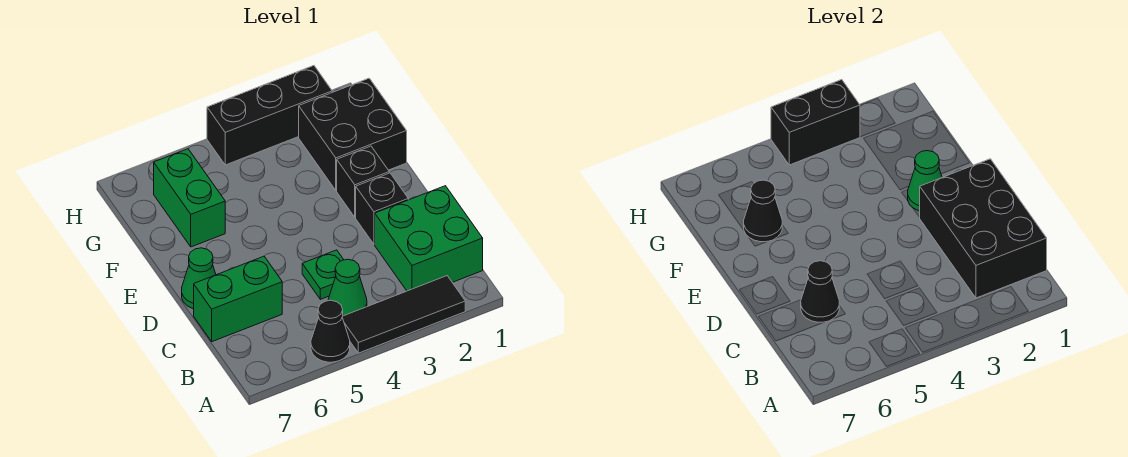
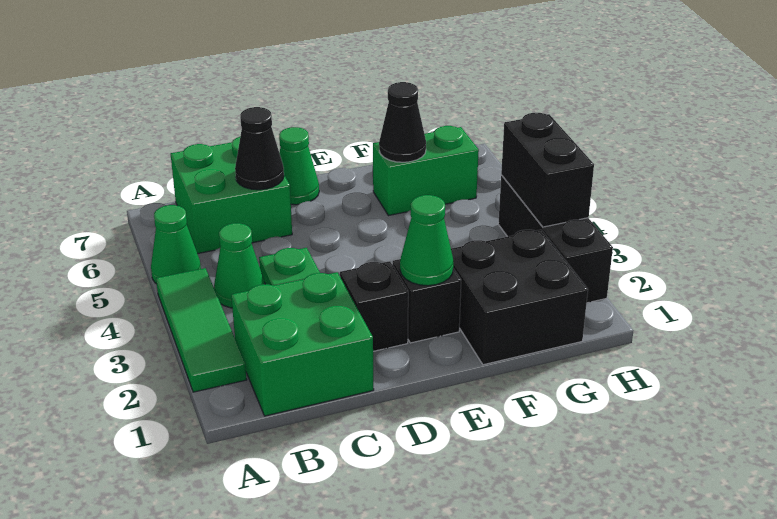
black 1x3 tile [342,276,465,353] -> green 1x3 tile [156,268,247,392]
black 1x1 cone [311,300,350,362] -> green 1x1 cone [151,205,201,284]
black 2x3 brick [920,159,1047,298] -> none
green 1x2 brick [194,256,282,342] -> green 2x2 brick [171,137,292,254]

